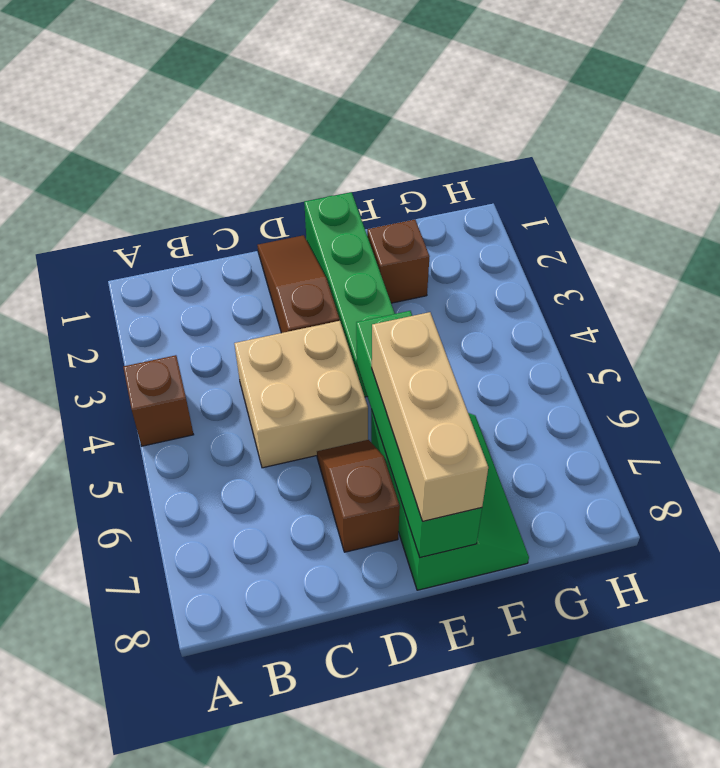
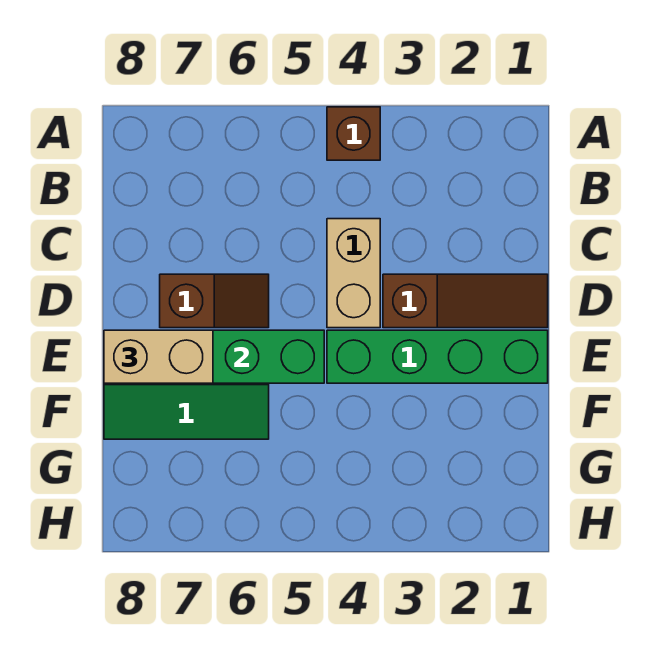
tan 2x2 brick [234,321,368,468] -> tan 1x2 brick [327,219,380,328]
tan 1x3 brick [372,312,488,521] -> tan 1x2 brick [104,330,213,383]
brown 1x1 brick [367,220,430,303] -> none

